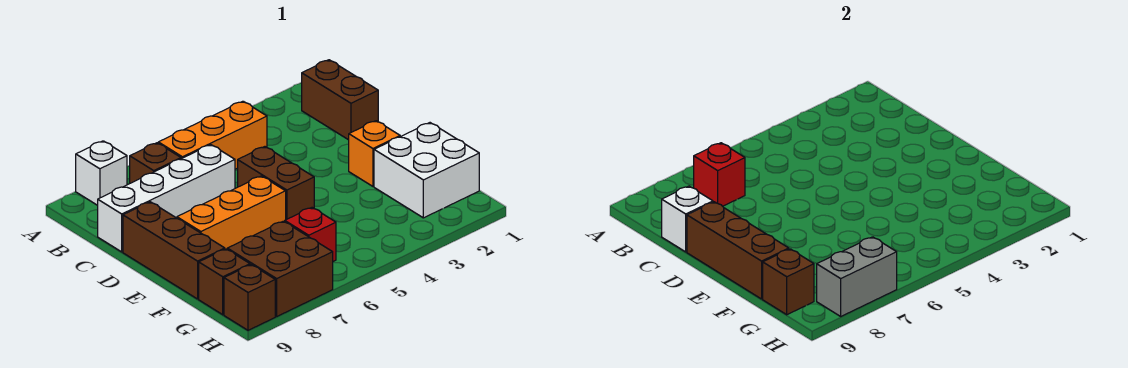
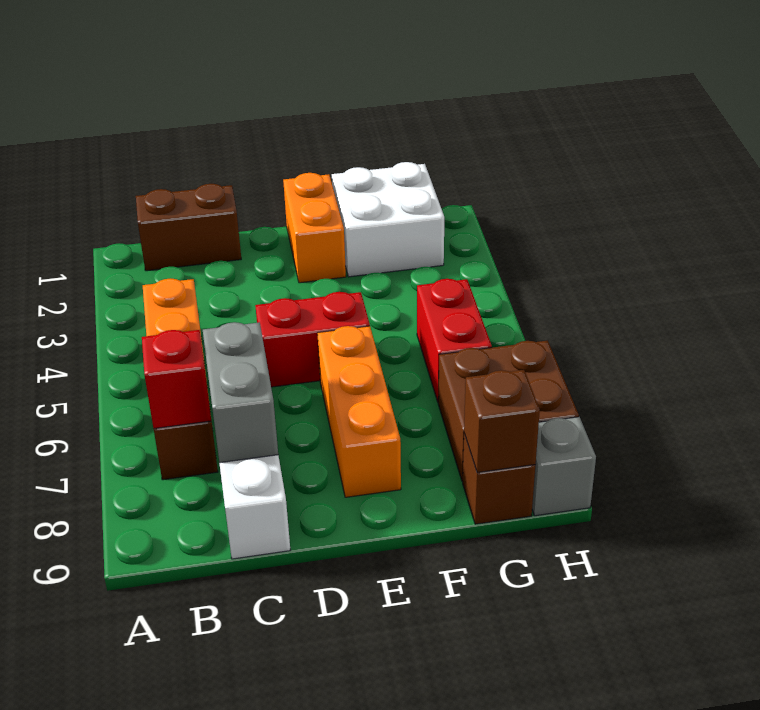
white 1x1 brick [76,141,127,205] -> none
white 1x1 brick [662,186,713,252] -> none
brown 1x2 brick [238,147,314,220] -> red 1x2 brick [255,292,370,387]
brown 1x3 brick [123,202,225,299] -> none
brown 1x3 brick [687,202,789,299] -> none
orange 1x1 brick [349,121,400,186] -> orange 1x2 brick [283,173,346,283]
red 1x1 brick [285,208,336,261] -> red 1x2 brick [417,279,492,402]
grey 1x2 brick [817,237,897,316] -> grey 1x2 brick moved to [203,322,278,463]
brown 1x1 brick [224,265,275,330] -> grey 1x1 brick [532,417,596,516]

